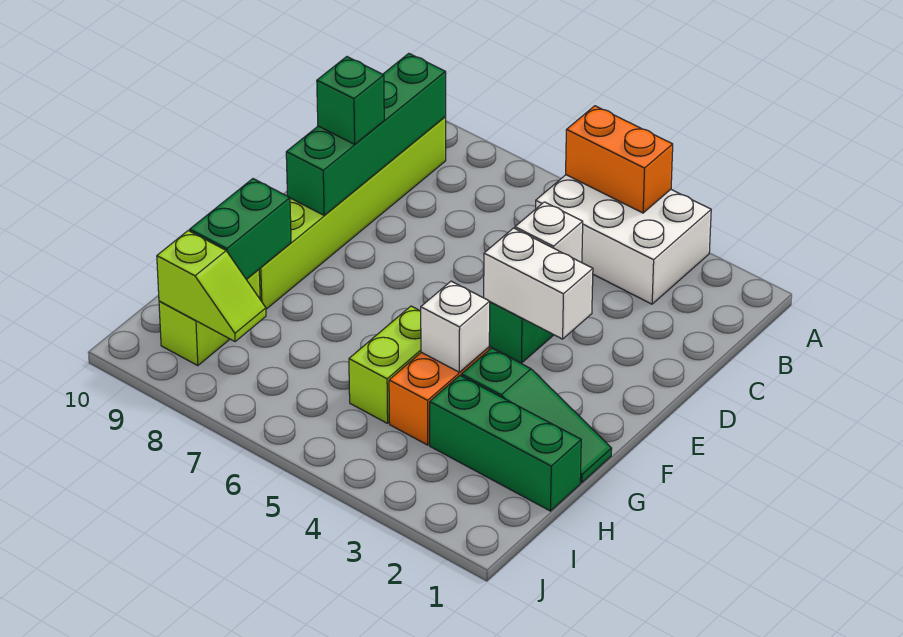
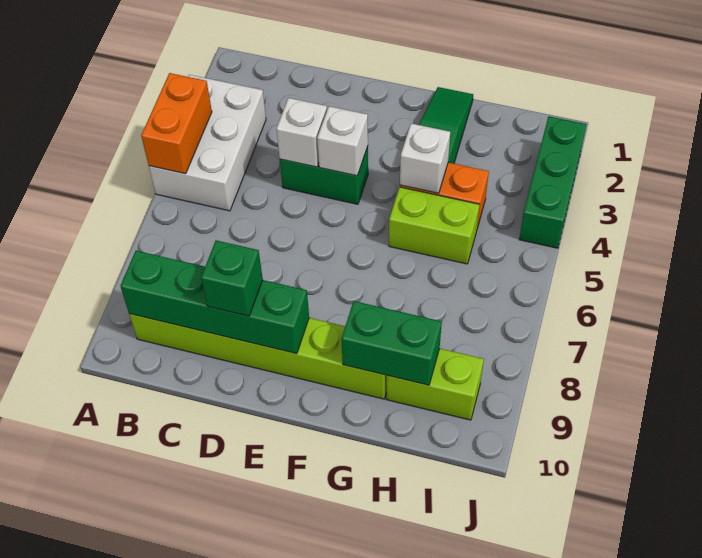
white 1x2 brick [484,228,593,339] -> white 1x1 brick [317,106,368,176]
green 1x3 brick [430,376,581,511] -> green 1x3 brick moved to [519,116,587,248]
lime 1x2 slope [157,231,266,342] -> none

